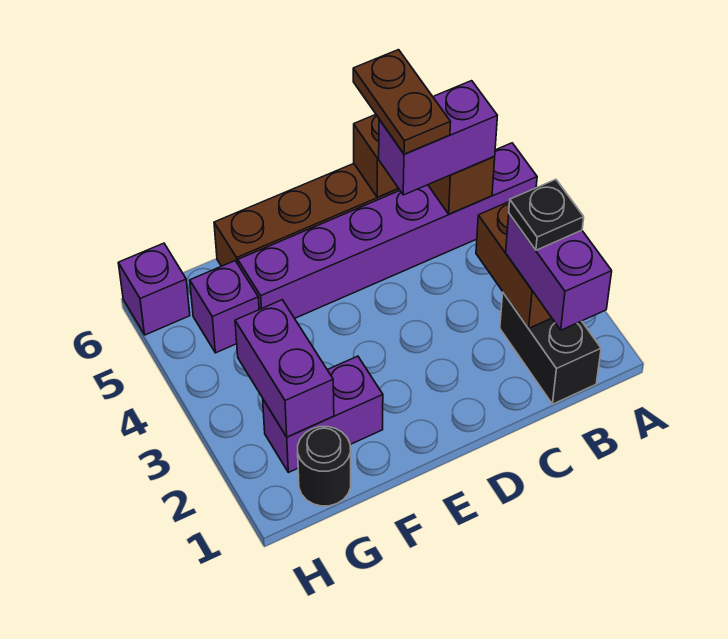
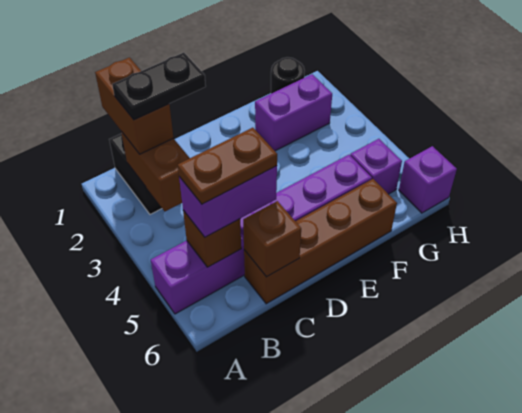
purple 1x2 brick [506,214,612,330] -> brown 1x2 brick [95,57,174,154]
black 1x1 plate [509,180,584,250] -> black 1x2 plate [112,53,206,120]
brown 1x2 plate [353,50,451,154] -> brown 1x2 plate turned to [178,128,277,204]
purple 1x2 brick [235,300,334,437] -> none

